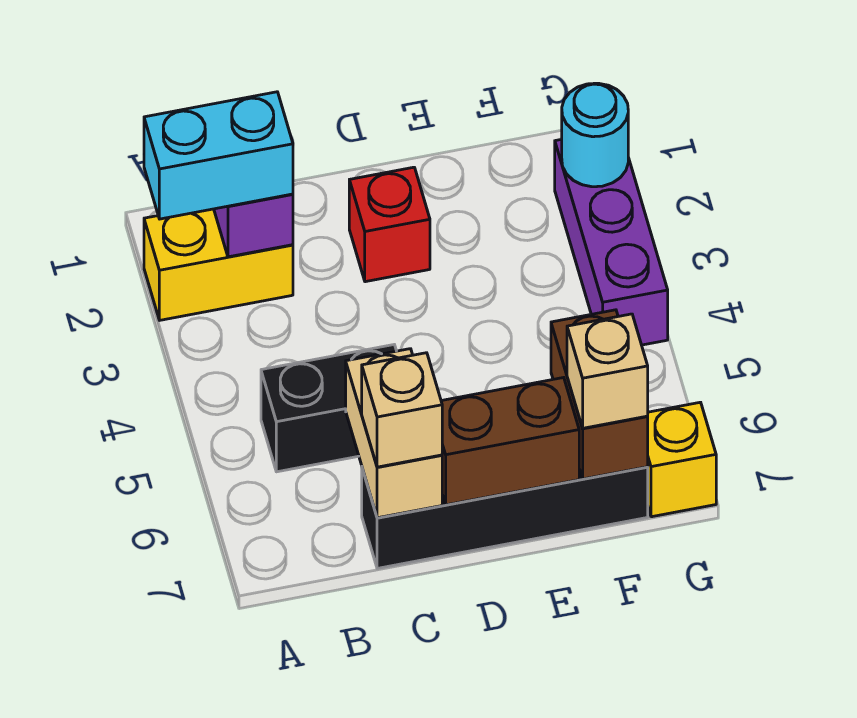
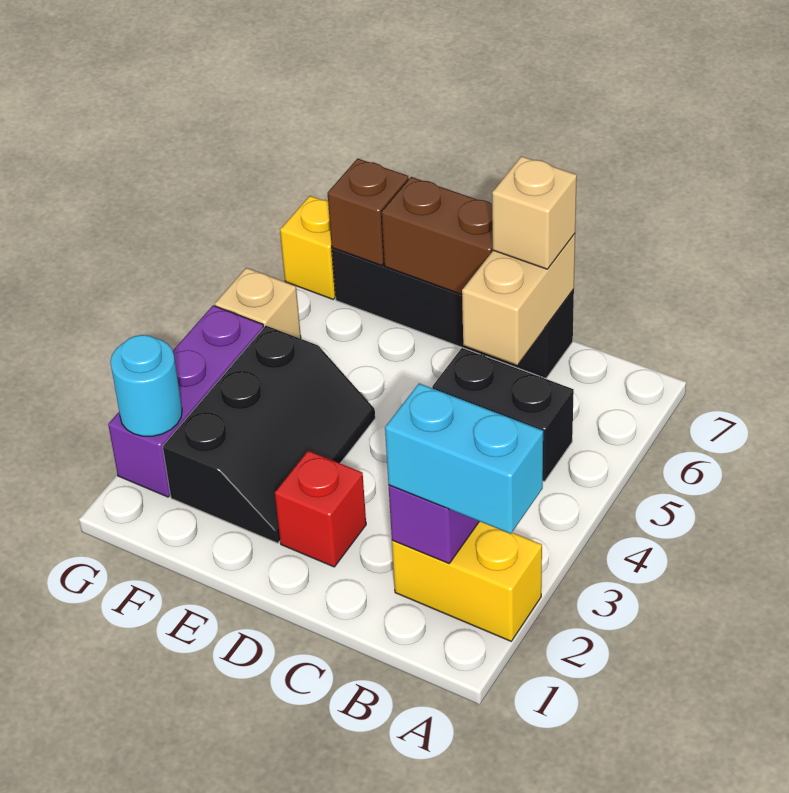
none -> black 2x3 slope [163,326,375,543]
brown 1x2 brick [551,310,648,479] -> brown 1x1 brick [328,158,409,266]
tan 1x1 brick [567,314,648,428] -> tan 1x1 brick moved to [215,268,301,339]

